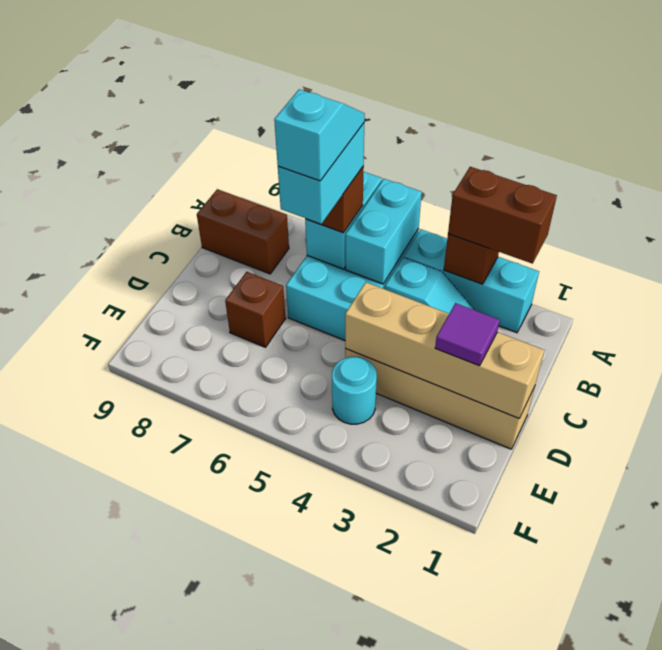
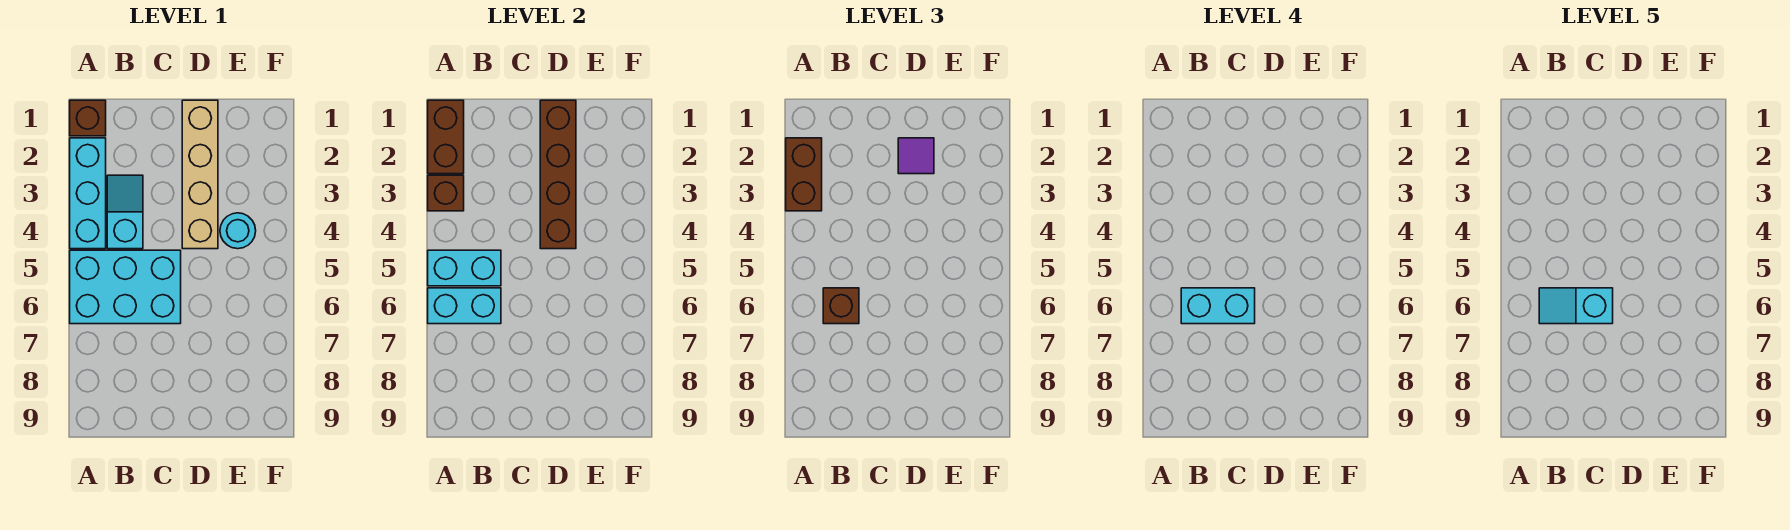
brown 1x2 brick [197,189,289,274] -> brown 1x2 brick moved to [428,100,464,174]
tan 1x4 brick [345,282,544,418] -> brown 1x4 brick [540,100,576,249]
brown 1x1 brick [225,272,286,347] -> brown 1x1 brick moved to [70,100,106,136]

